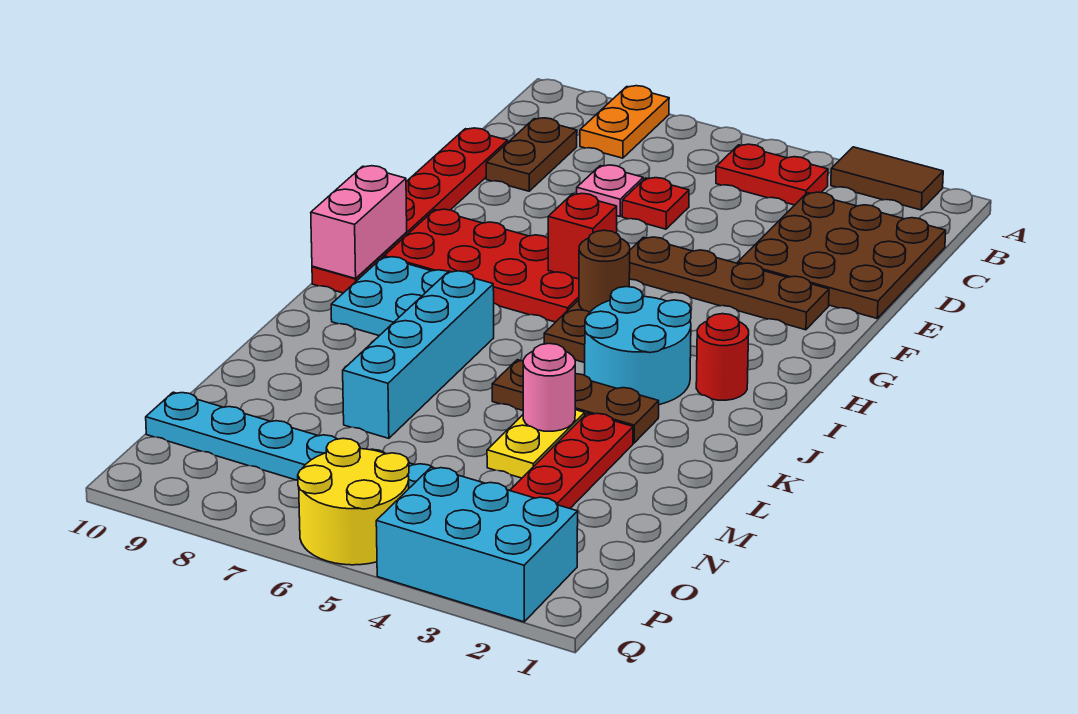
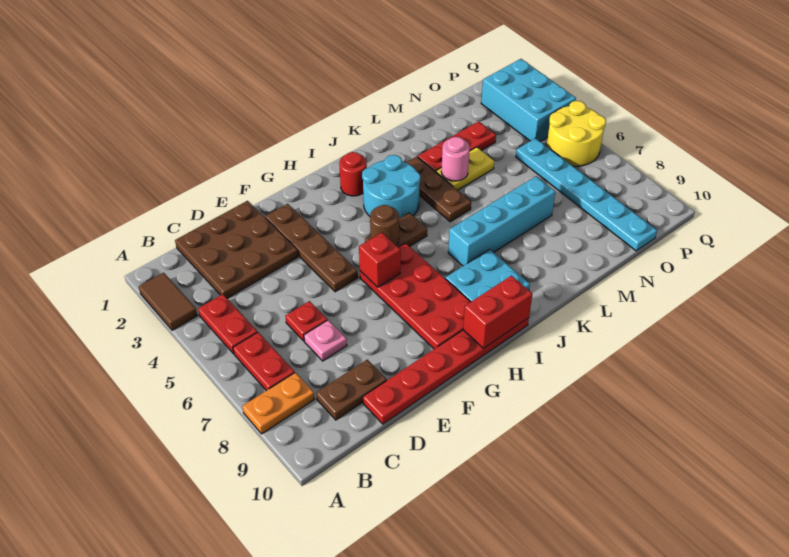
none -> red 1x2 plate [233,332,295,391]
pink 1x2 brick [311,166,407,279] -> red 1x2 brick [463,276,532,348]

